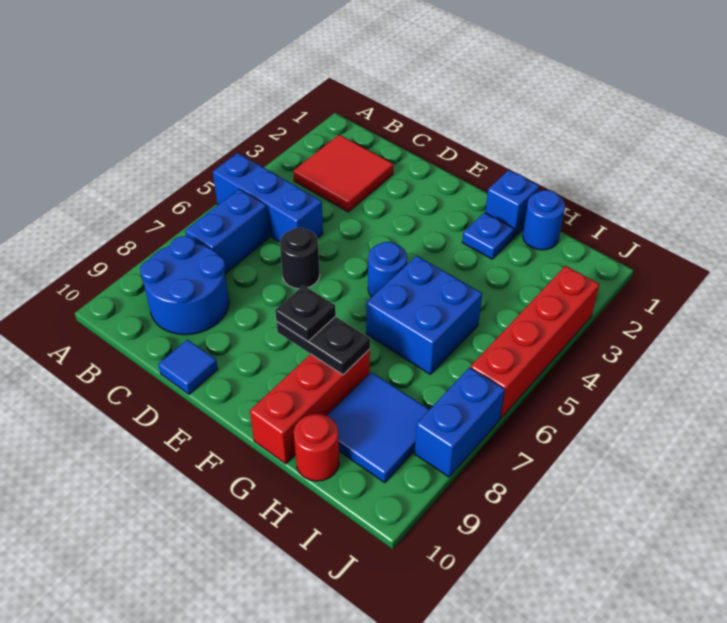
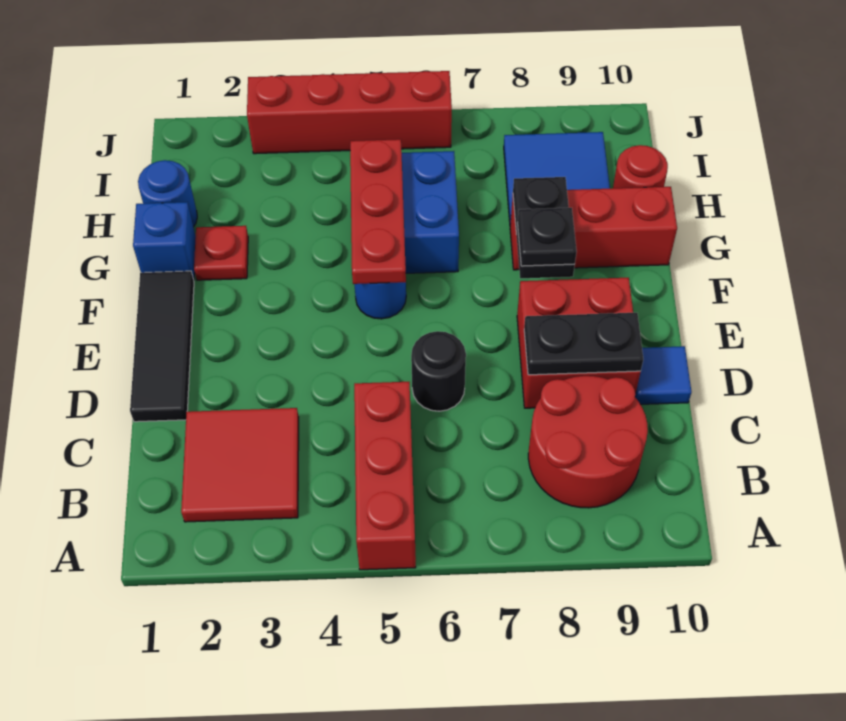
blue 1x3 brick [213,153,323,242] -> red 1x3 brick [354,382,416,570]
blue 1x2 brick [185,189,269,274] -> none
blue 2x2 round brick [140,236,229,335] -> red 2x2 round brick [528,376,648,508]
none -> black 1x3 tile [130,271,194,422]
none -> red 2x2 brick [517,278,641,408]
none -> black 1x2 plate [524,313,643,375]
none -> red 1x3 plate [350,139,406,284]
blue 1x1 plate [462,213,514,259] -> red 1x1 plate [194,226,248,280]
blue 1x2 brick [414,368,505,477] -> none

